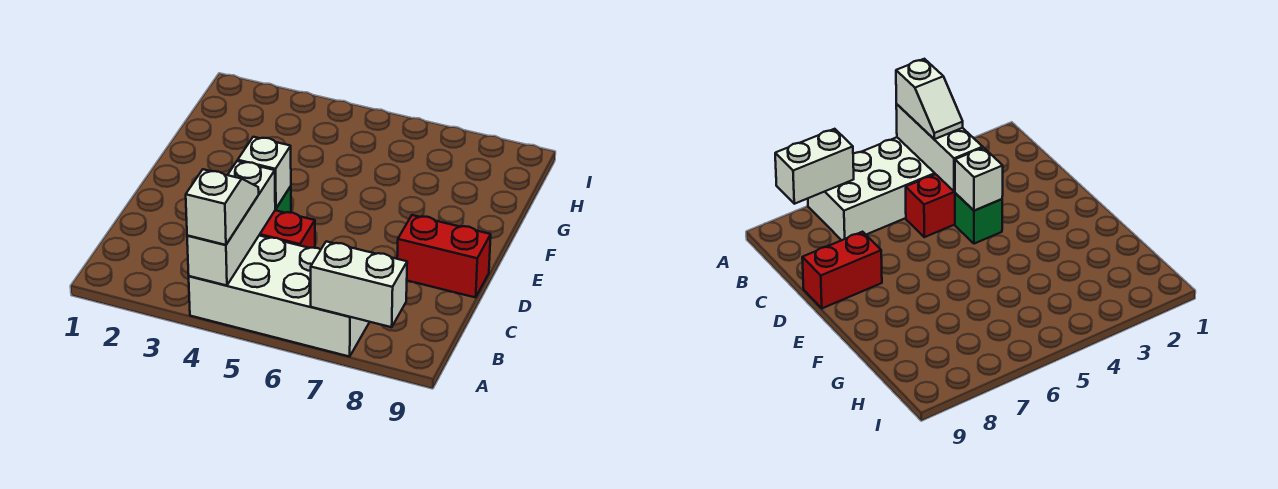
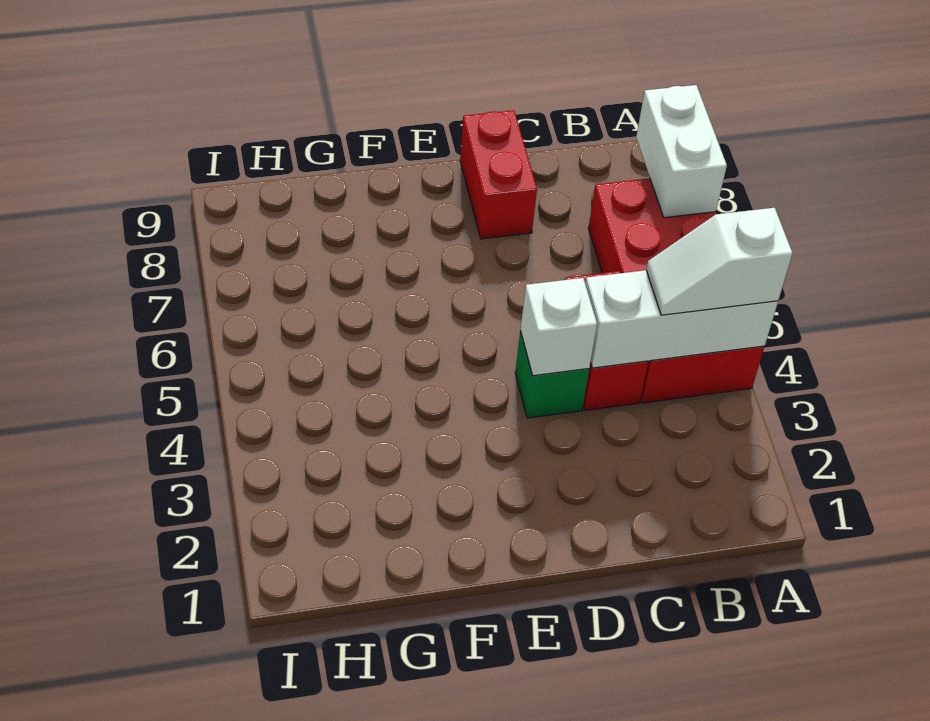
white 2x4 brick [189,236,369,357] -> red 2x4 brick [589,178,765,403]

